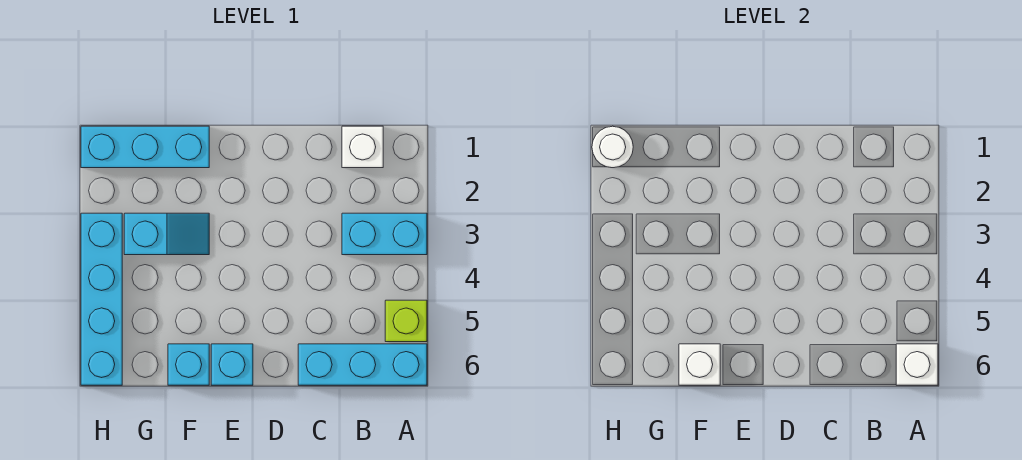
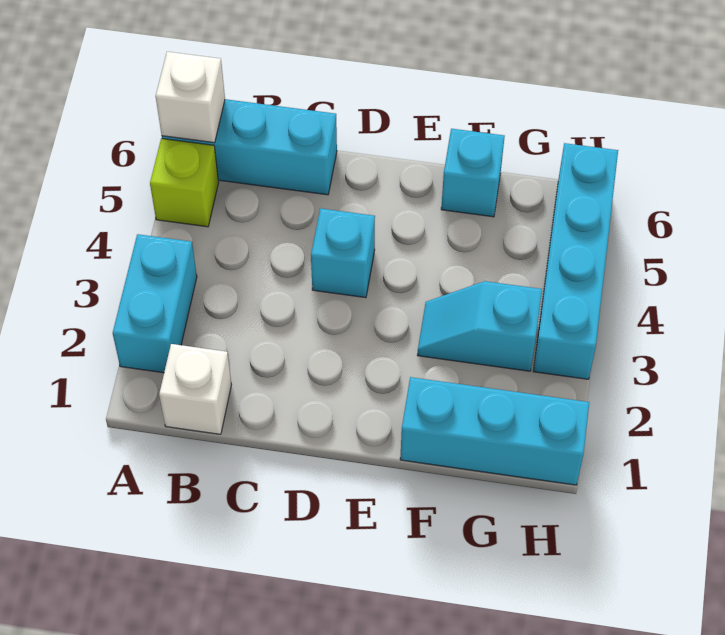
cyan 1x2 brick [342,213,427,255] -> cyan 1x2 brick turned to [113,234,197,373]
cyan 1x1 brick [211,344,253,385] -> cyan 1x1 brick moved to [311,208,375,298]
white 1x1 brick [679,344,720,385] -> none
white 1x1 round brick [592,126,633,168] -> none

